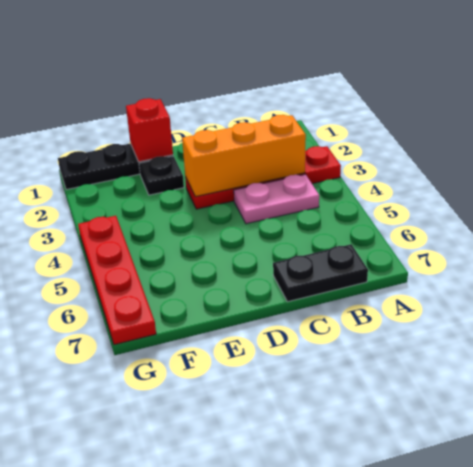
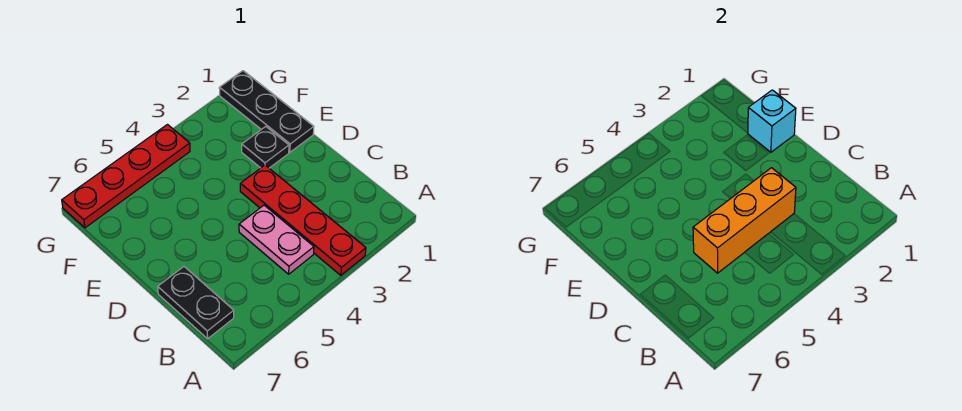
orange 1x3 brick [182,115,306,197] -> orange 1x3 brick turned to [693,168,796,273]
red 1x1 brick [126,98,173,162] -> cyan 1x1 brick [748,90,796,152]

